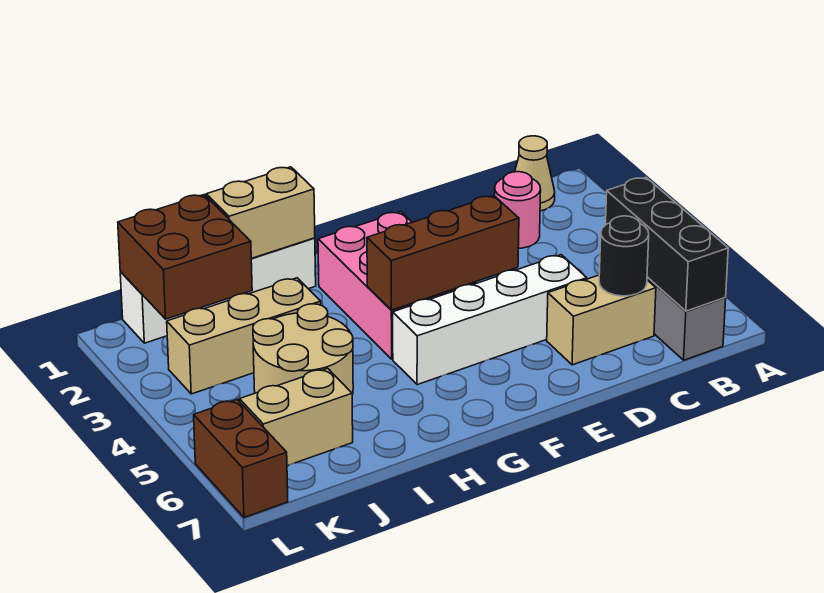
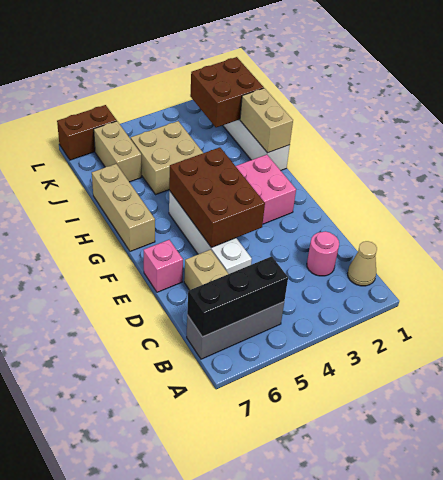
black 1x1 round brick [599,216,649,296] -> none
brown 1x3 brick [367,196,519,310] -> brown 2x3 brick [169,147,265,247]
none -> pink 1x1 brick [144,240,183,292]
tan 1x3 brick [167,278,321,394] -> tan 1x3 brick moved to [92,164,155,251]
tan 2x2 round brick [253,304,353,394] -> tan 2x2 brick [131,121,203,195]

